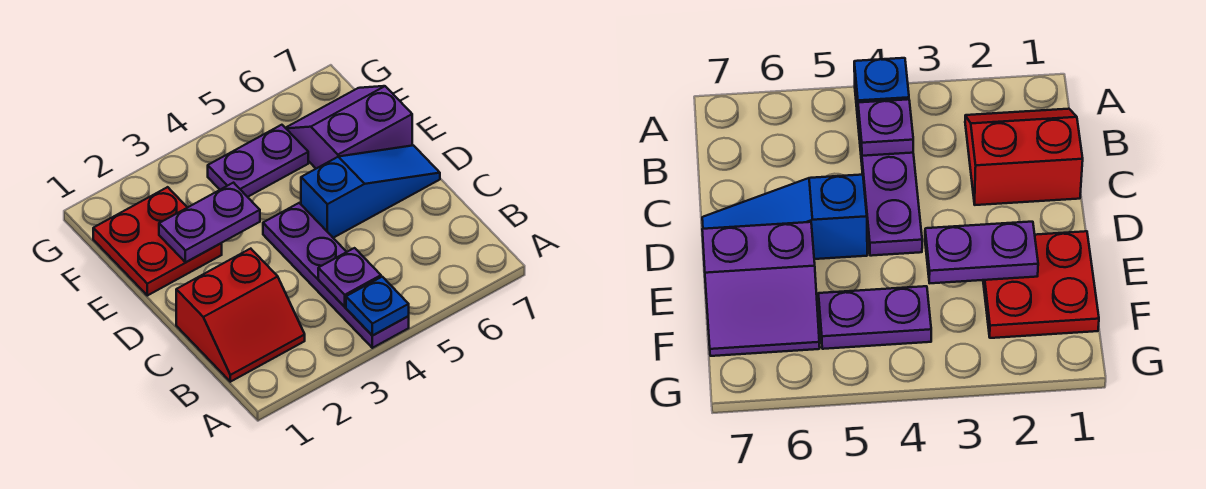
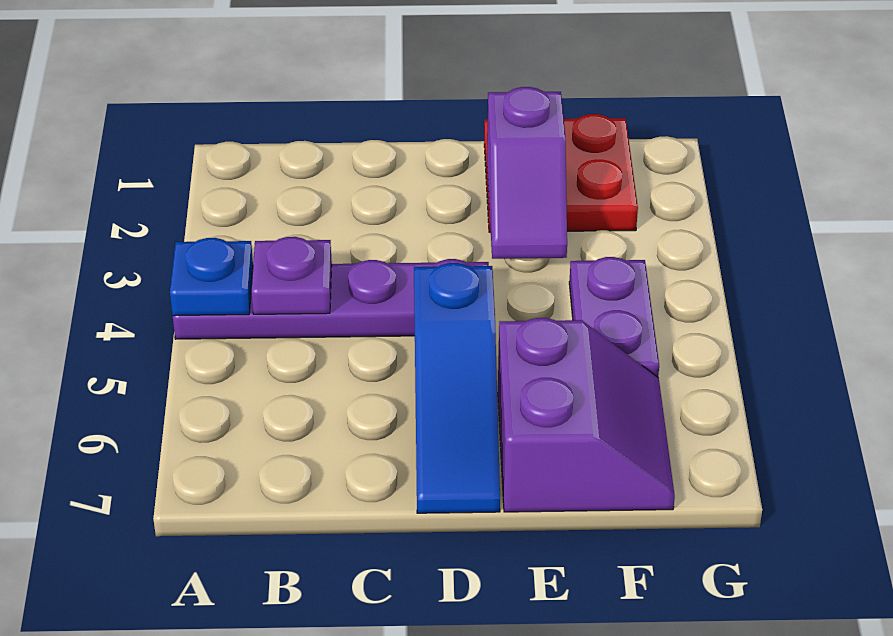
red 2x2 slope [176,249,305,382] -> none
purple 1x2 plate [159,183,260,262] -> purple 1x2 slope [487,87,567,259]

